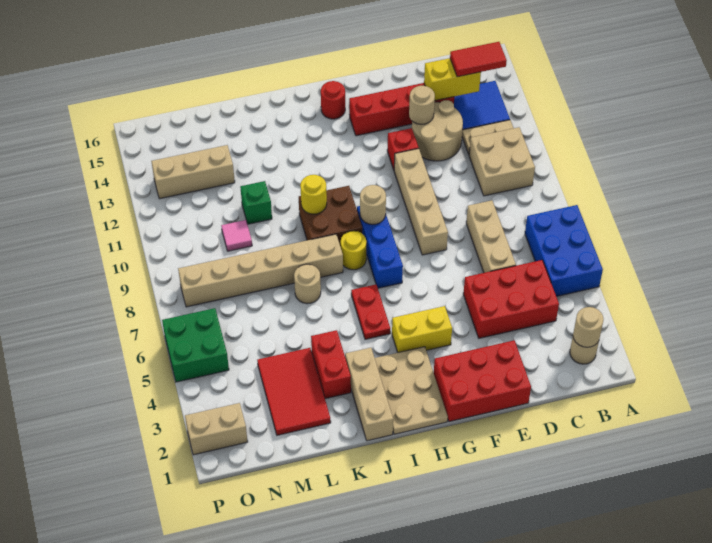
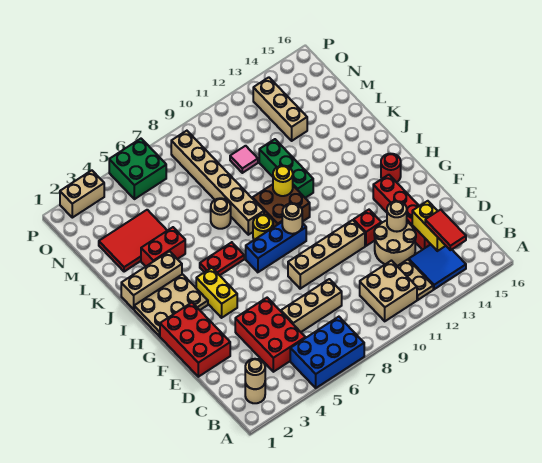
green 1x1 brick [240,181,272,224] -> green 1x3 brick [259,139,313,198]
tan 1x2 brick [185,403,248,455] -> tan 1x2 brick turned to [60,170,104,218]

